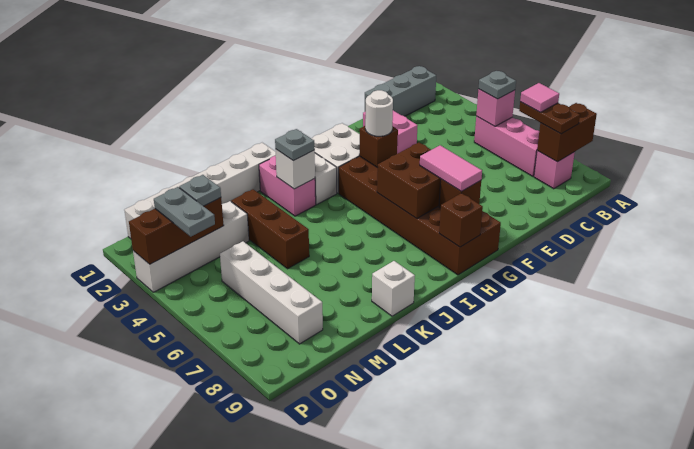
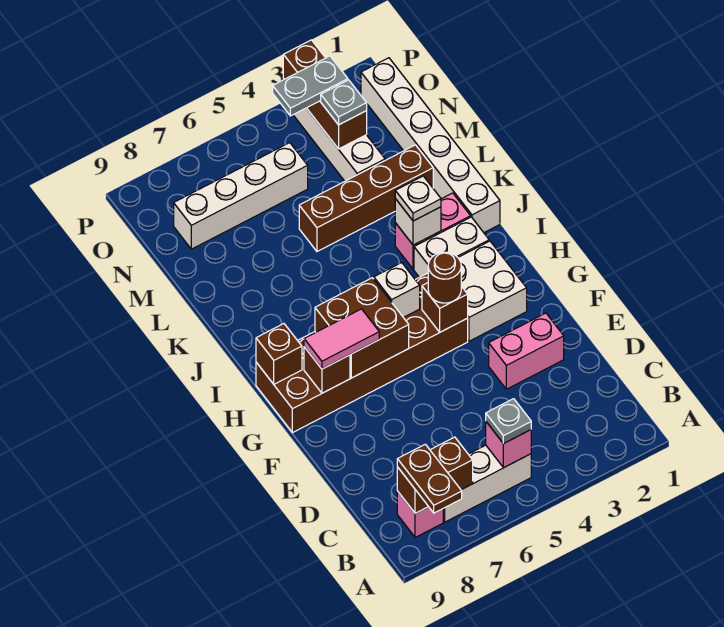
brown 1x2 brick [537,103,597,162] -> brown 1x2 brick turned to [397,437,473,513]
grey 1x3 brick [365,66,436,116] -> none
pink 1x3 brick [474,116,539,176] -> white 1x3 brick [443,445,531,522]
brown 1x2 plate [519,102,580,134] -> brown 1x2 plate turned to [397,444,462,513]
pink 1x1 tile [520,83,559,112] -> none
white 1x1 round brick [365,90,393,136] -> brown 1x1 round brick [428,252,461,303]
grey 1x1 plate [275,129,315,161] -> white 1x1 plate [395,176,441,221]
white 1x1 brick [372,261,415,316] -> white 1x1 brick moved to [374,263,420,318]
brown 1x3 brick [231,189,309,269] -> brown 1x4 brick [299,145,433,252]

